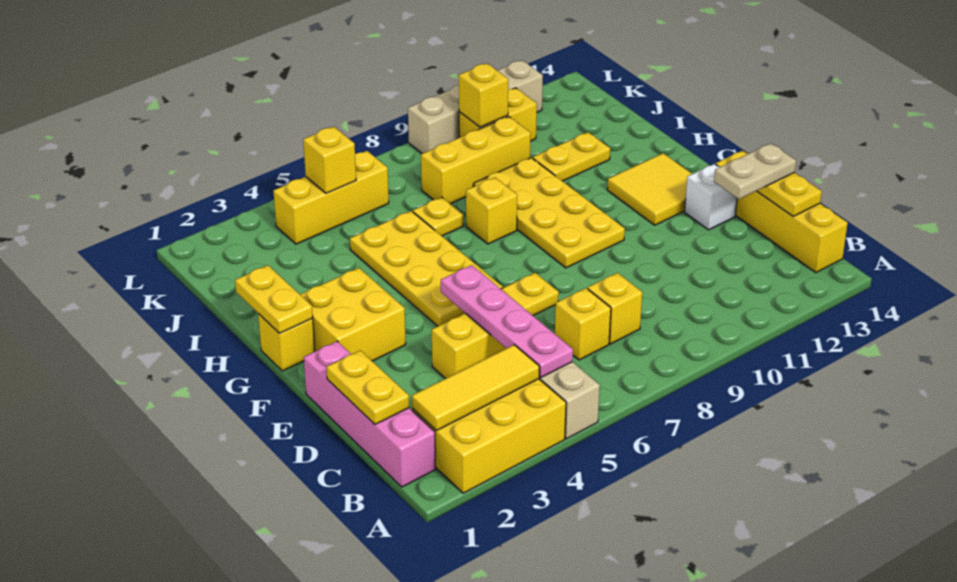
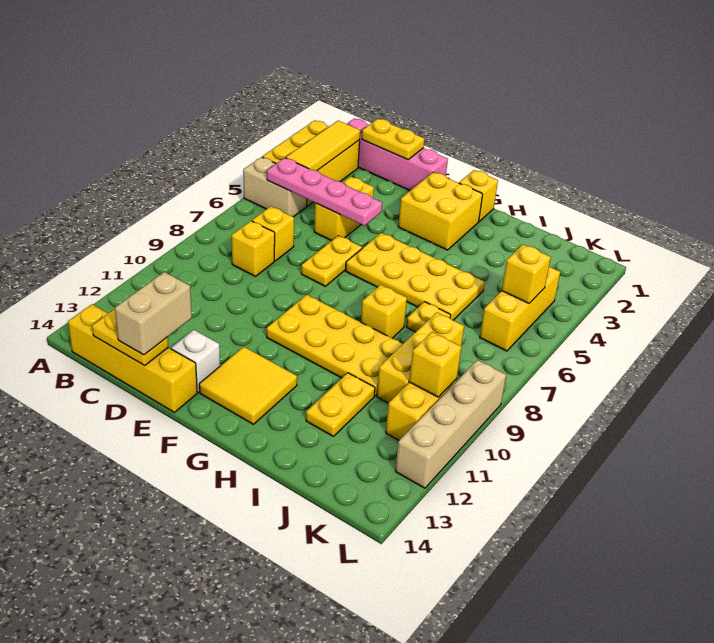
tan 1x2 plate [714,143,796,199] -> tan 1x2 brick [115,272,192,355]
yellow 1x2 plate [235,265,313,333] -> none

